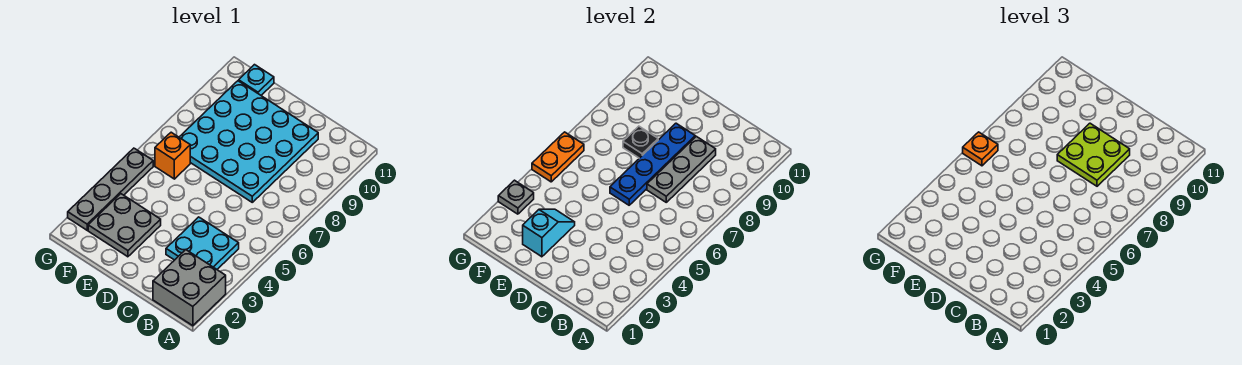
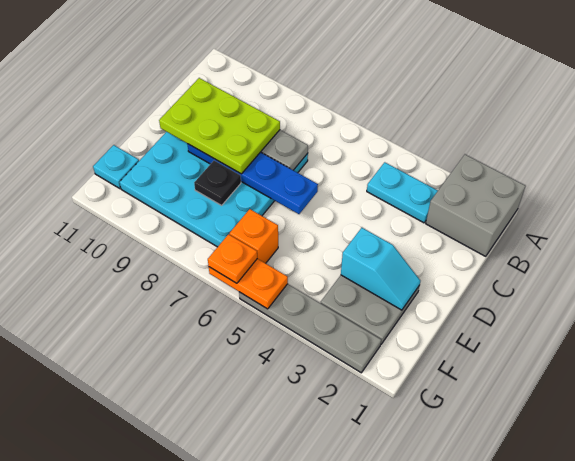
cyan 2x2 plate [166,217,239,269] -> cyan 1x2 plate [367,162,438,223]
lime 2x2 plate [1057,123,1130,186] -> lime 2x3 plate [159,78,280,174]
cyan 1x2 slope [523,209,575,257] -> cyan 1x2 slope turned to [341,228,420,310]
grey 1x1 plate [498,180,534,214] -> none

